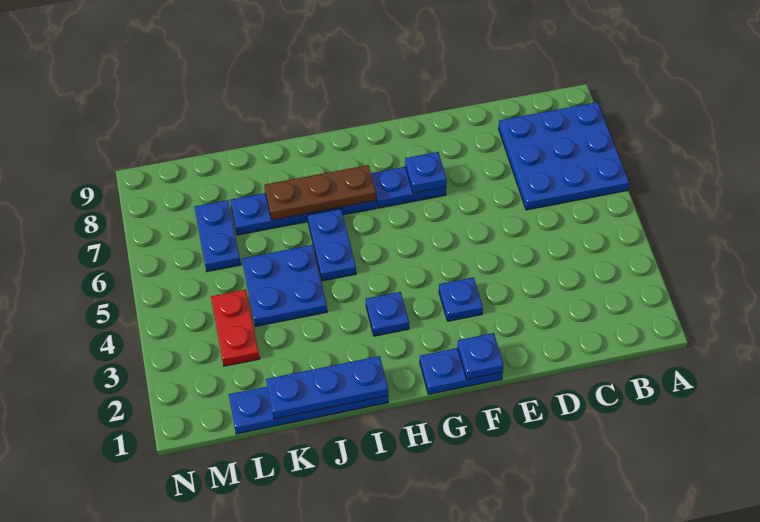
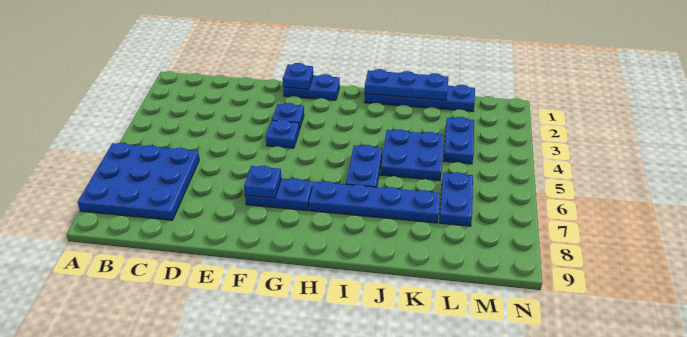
blue 1x1 plate [366,292,409,336] -> blue 1x1 plate moved to [266,119,299,148]
brown 1x3 plate [264,165,376,220] -> none
red 1x2 plate [211,290,260,366] -> blue 1x2 plate [443,117,474,164]

